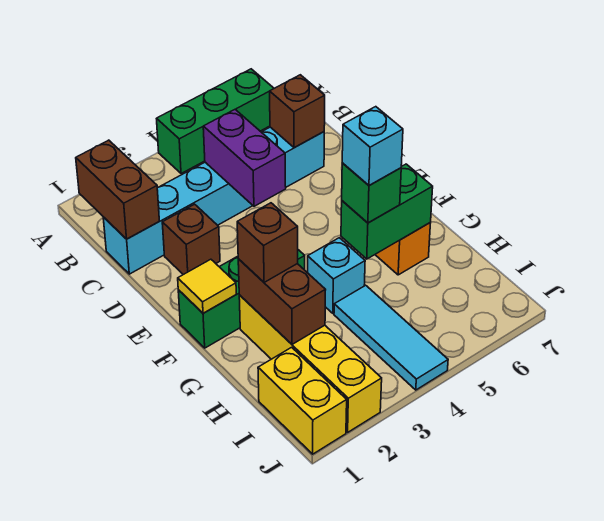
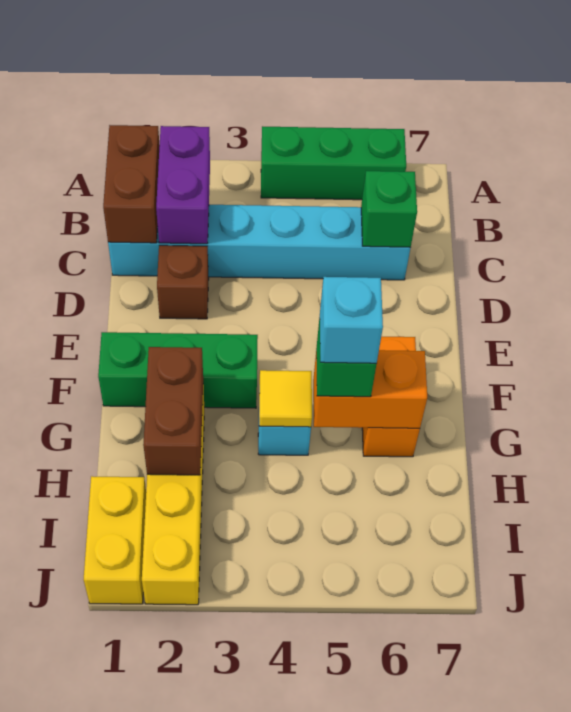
purple 1x2 brick [203,110,286,206] -> purple 1x2 brick moved to [156,126,210,244]
brown 1x1 brick [270,75,325,148] -> green 1x1 brick [361,171,417,247]
yellow 1x1 tile [178,259,236,313] -> yellow 1x1 tile moved to [259,370,312,427]
brown 1x1 brick [237,203,298,282] -> none
green 1x2 brick [341,164,433,259] -> orange 1x2 brick [313,350,427,428]
cyan 1x3 tile [334,285,448,390] -> none

